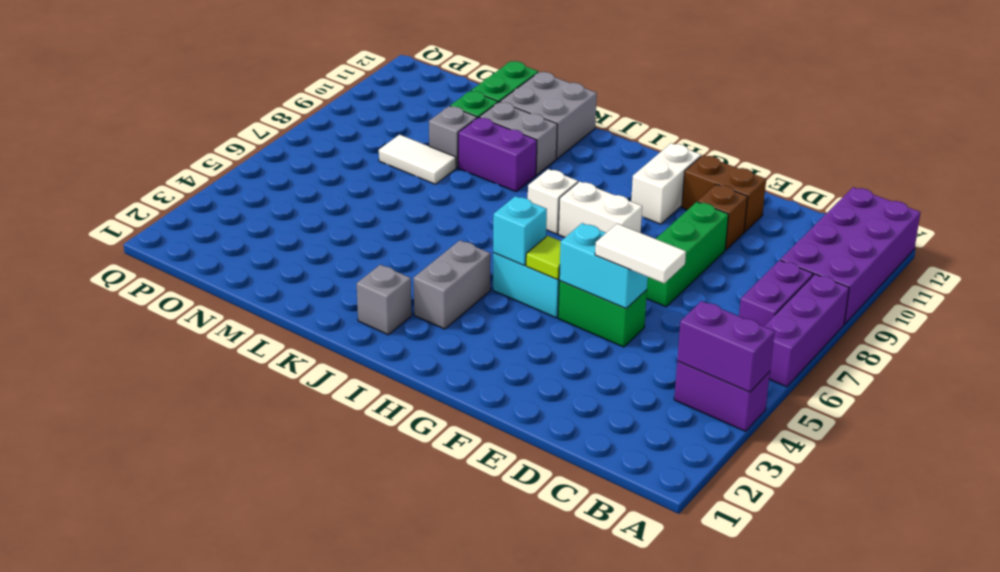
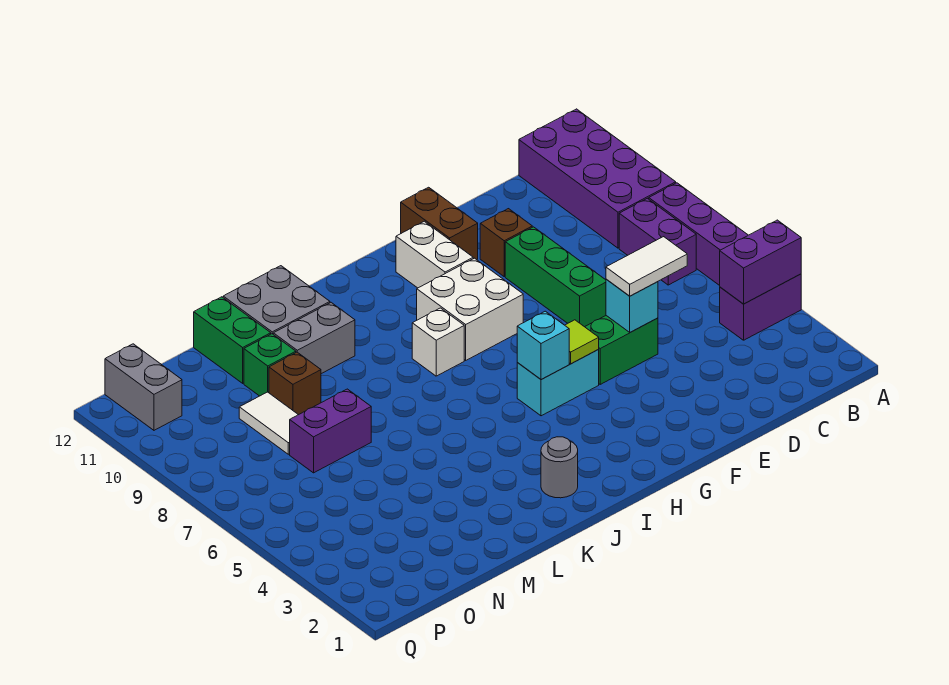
cyan 1x2 brick [559,223,648,308] -> cyan 1x1 brick [606,279,658,332]
brown 1x2 brick [682,155,766,232] -> brown 1x2 brick turned to [401,187,478,260]
white 1x2 brick [558,181,642,237] -> white 2x2 brick [417,258,523,360]
grey 1x2 brick [413,240,491,329] -> grey 1x2 brick moved to [105,344,182,430]
grey 1x1 brick [357,265,412,335] -> grey 1x1 round brick [541,437,578,498]
purple 1x2 brick [458,117,537,192] -> purple 1x2 brick moved to [290,389,371,473]
white 1x2 tile [379,135,456,184] -> white 1x2 tile turned to [239,392,298,454]
grey 1x1 brick [429,106,477,168] -> brown 1x1 brick [269,352,321,415]

